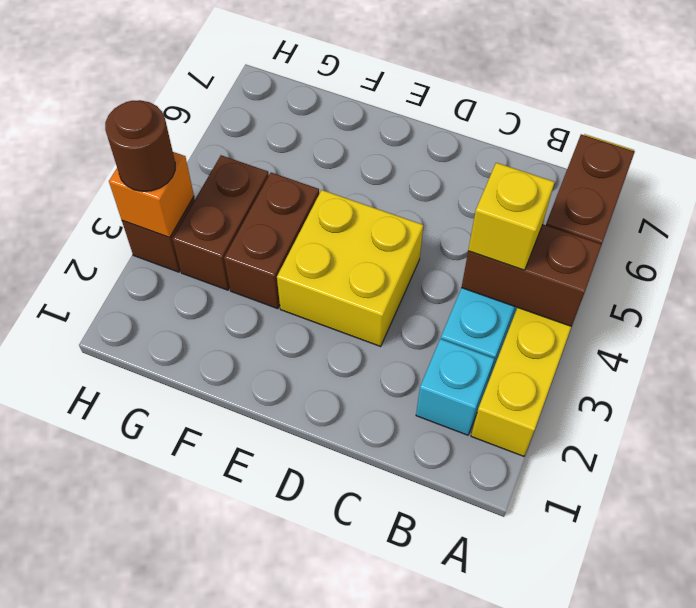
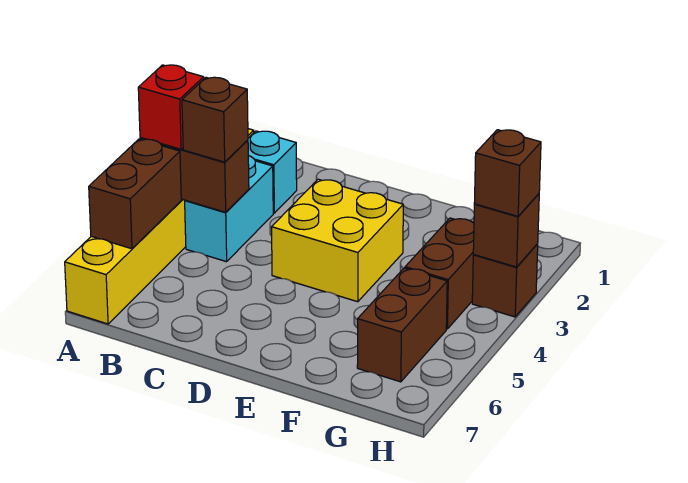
none -> red 1x1 brick [138,65,204,149]
yellow 1x1 brick [468,163,555,270] -> brown 1x1 brick [182,77,248,162]
brown 1x2 brick [224,173,319,309] -> brown 1x2 brick moved to [357,268,447,382]
orange 1x1 brick [109,152,194,238] -> brown 1x1 brick [473,194,539,267]
brown 1x1 round brick [105,100,175,191] -> brown 1x1 brick [474,130,541,216]

